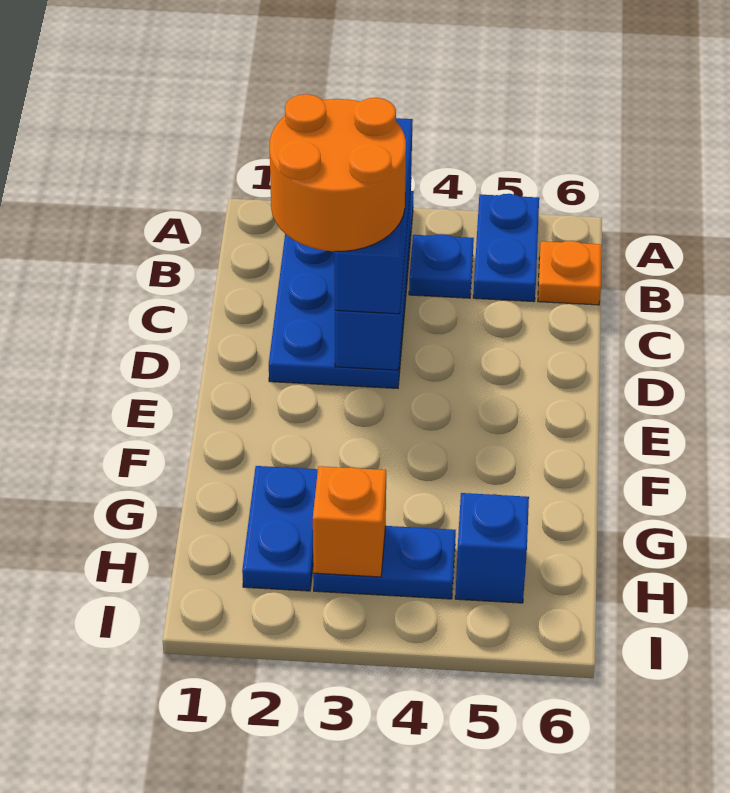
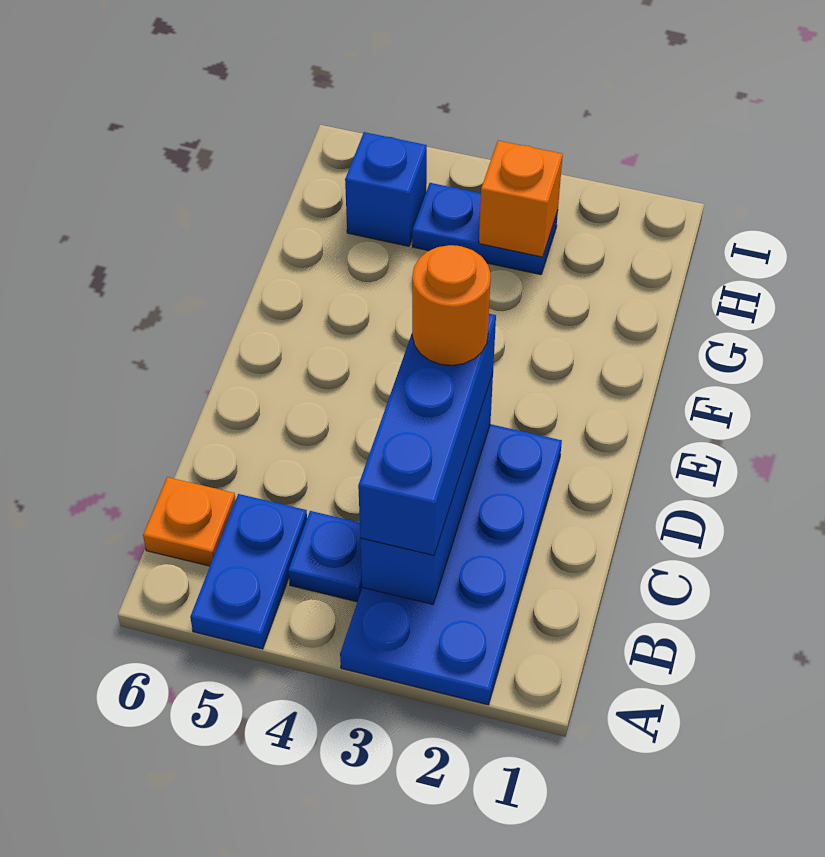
orange 2x2 round brick [270,94,406,251] -> orange 1x1 round brick [412,245,491,365]
blue 1x2 plate [242,466,318,591] -> none

